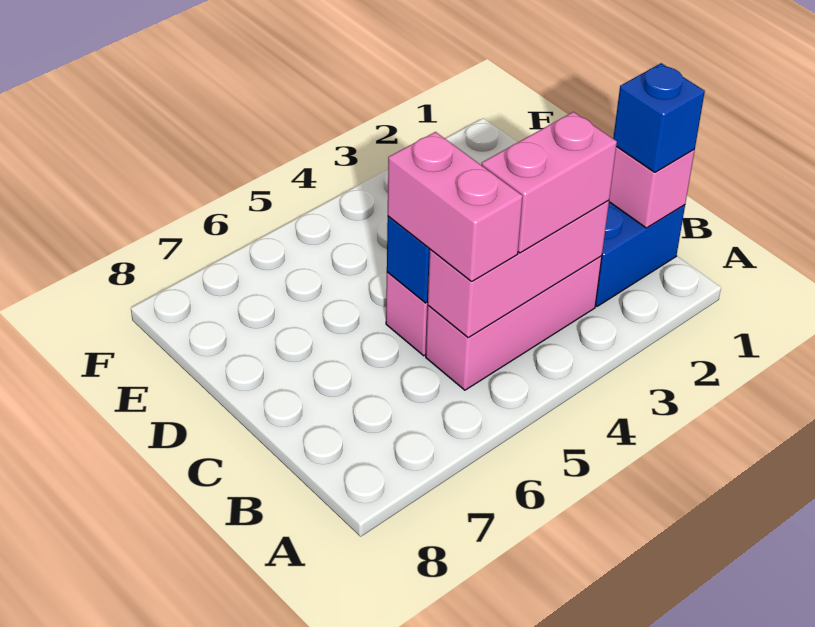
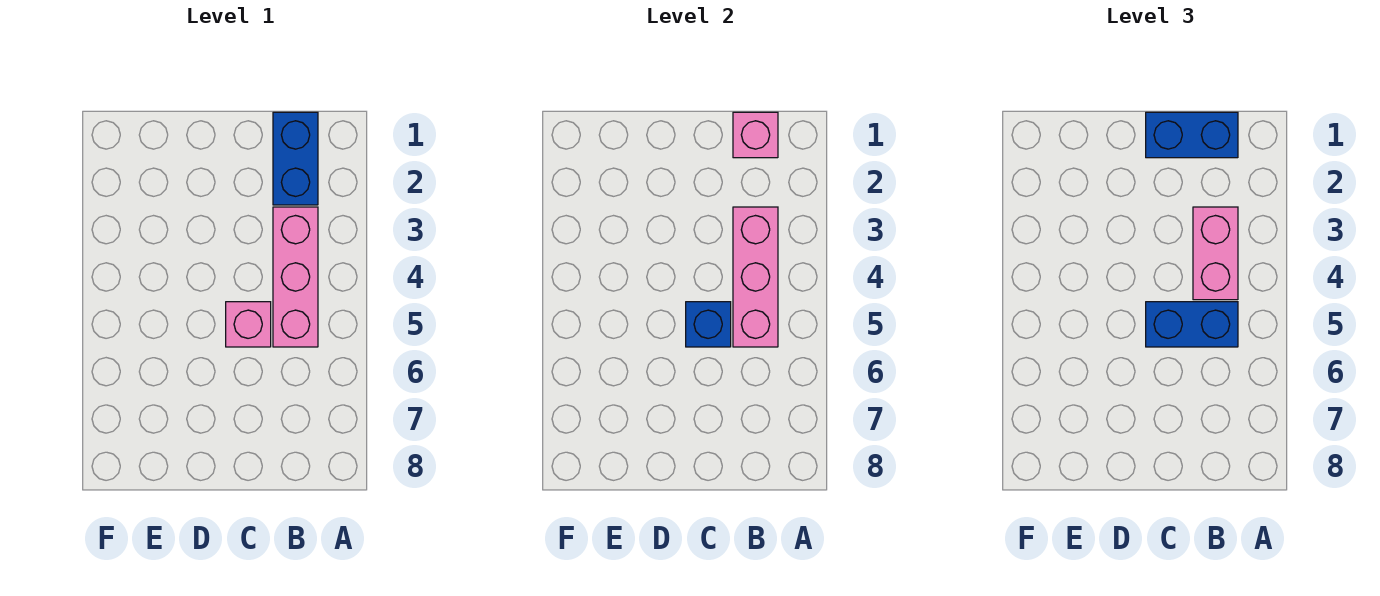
blue 1x1 brick [613,63,705,172] -> blue 1x2 brick [1146,112,1238,158]
pink 1x2 brick [388,132,523,281] -> blue 1x2 brick [1146,302,1238,347]

